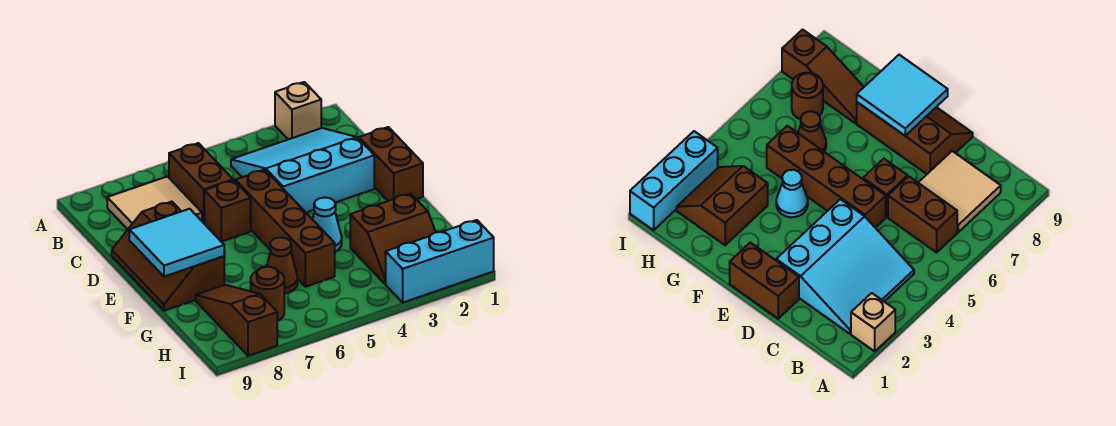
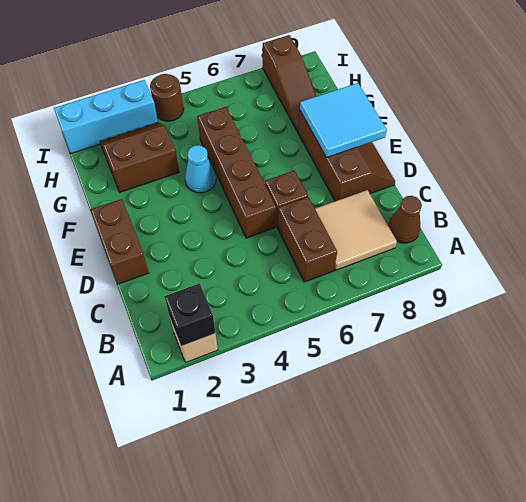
none -> black 1x1 brick [164,283,215,346]
cyan 3x3 slope [231,128,374,212] -> none
brown 1x1 cone [267,237,298,294] -> brown 1x1 cone moved to [388,196,422,243]
brown 1x1 round brick [251,267,284,321] -> brown 1x1 round brick moved to [150,74,184,121]

